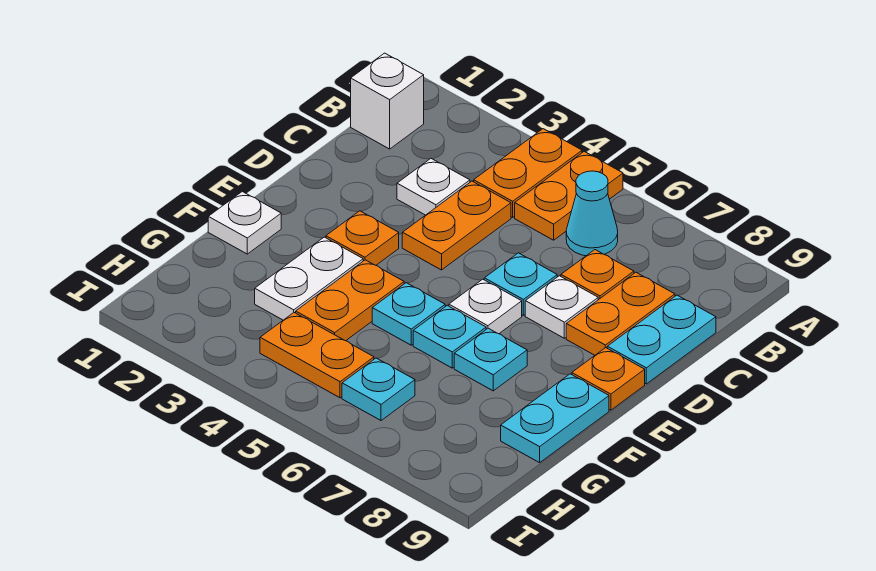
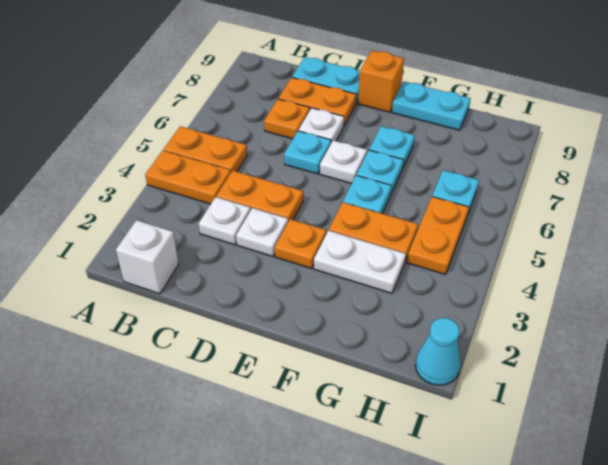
cyan 1x1 cone [566,171,618,256] -> cyan 1x1 cone moved to [415,318,461,385]
orange 1x1 plate [572,348,645,410] -> orange 1x1 brick [358,50,404,112]
white 1x1 plate [208,192,281,254] -> white 1x1 plate moved to [236,208,288,256]

